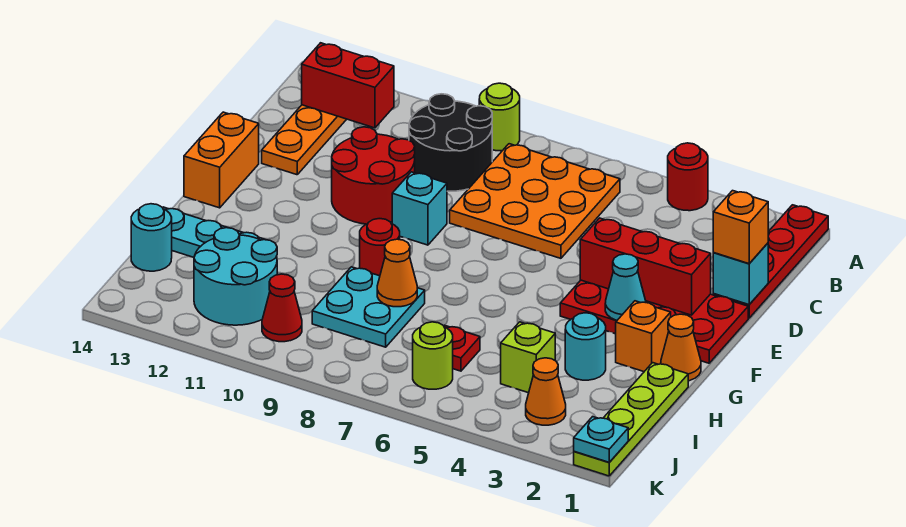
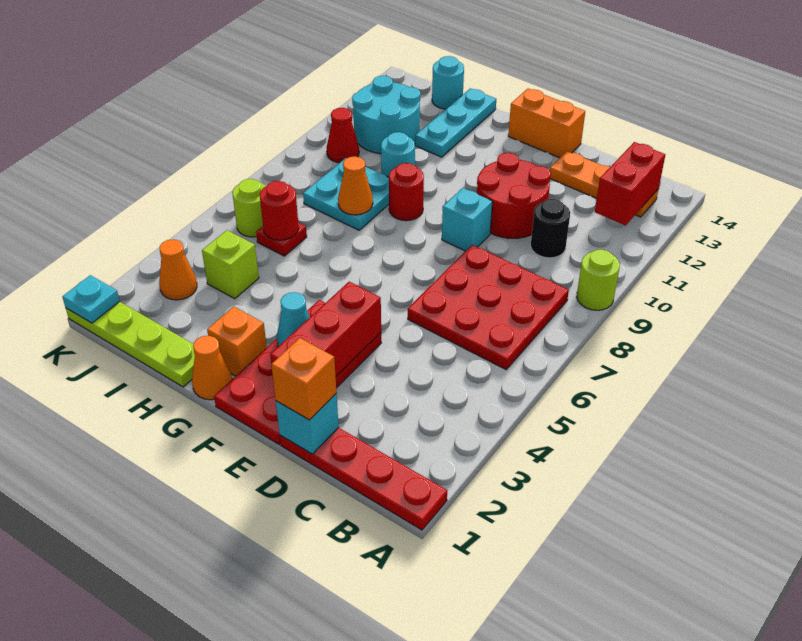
red 1x1 round brick [668,143,708,211] -> red 1x1 round brick moved to [260,181,299,240]
orange 3x3 plate [450,144,620,258] -> red 3x3 plate [408,245,569,370]
black 2x2 round brick [409,94,492,191] -> black 1x1 round brick [531,199,570,258]
cyan 1x1 round brick [565,313,606,380] -> cyan 1x1 round brick moved to [381,132,415,177]

